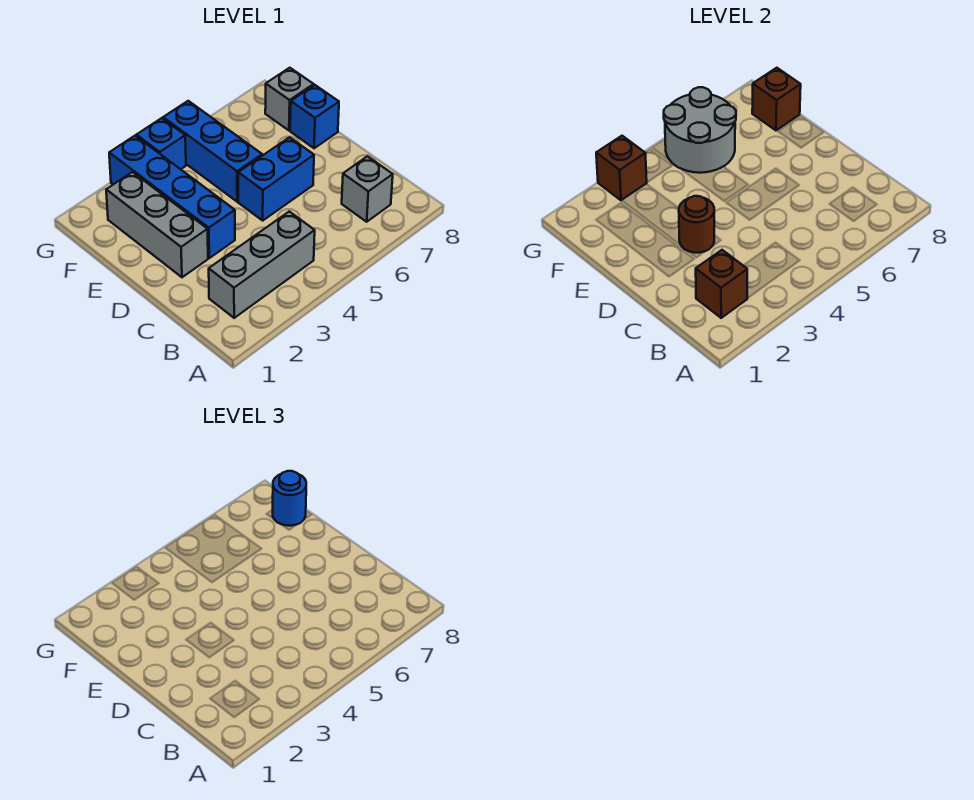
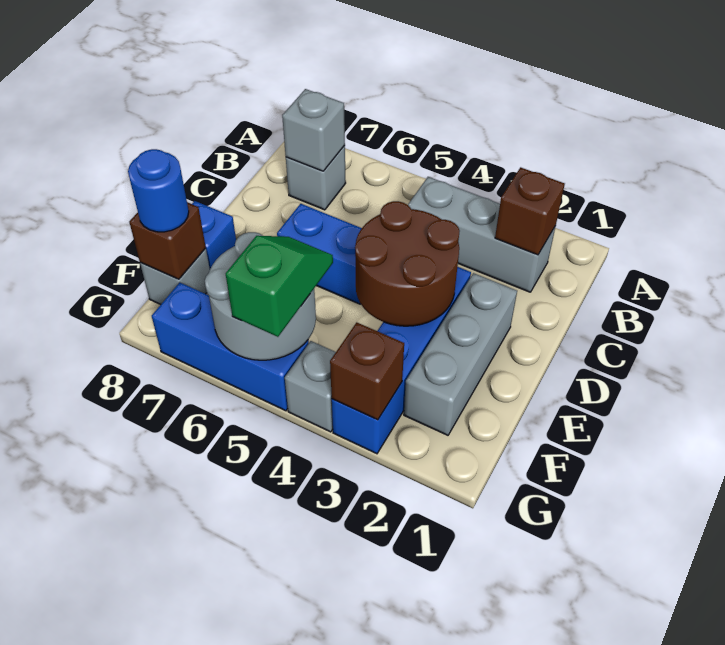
none -> grey 1x1 brick [282,89,345,171]
brown 1x1 round brick [679,196,714,253] -> brown 2x2 round brick [355,201,459,326]
blue 1x3 brick [163,101,262,202] -> blue 1x3 brick turned to [152,283,309,411]
none -> green 1x2 slope [226,236,333,337]
blue 1x1 brick [136,118,186,169] -> grey 1x1 brick [285,341,336,432]

